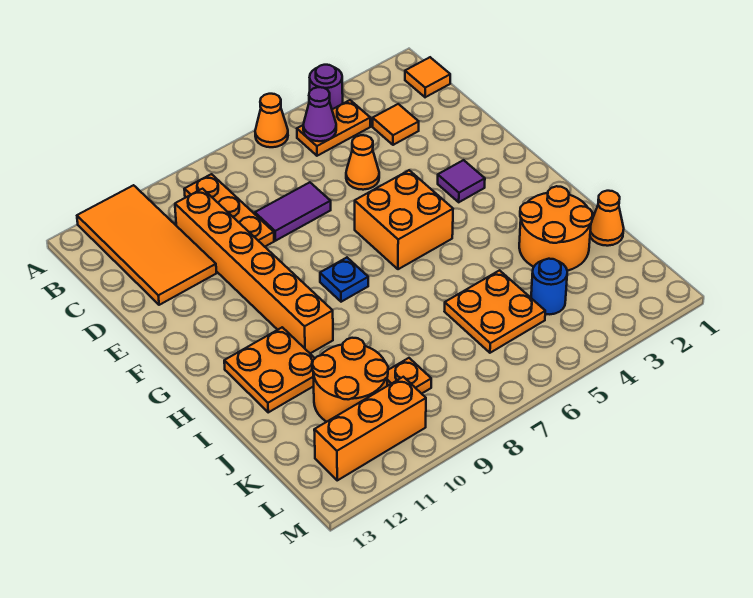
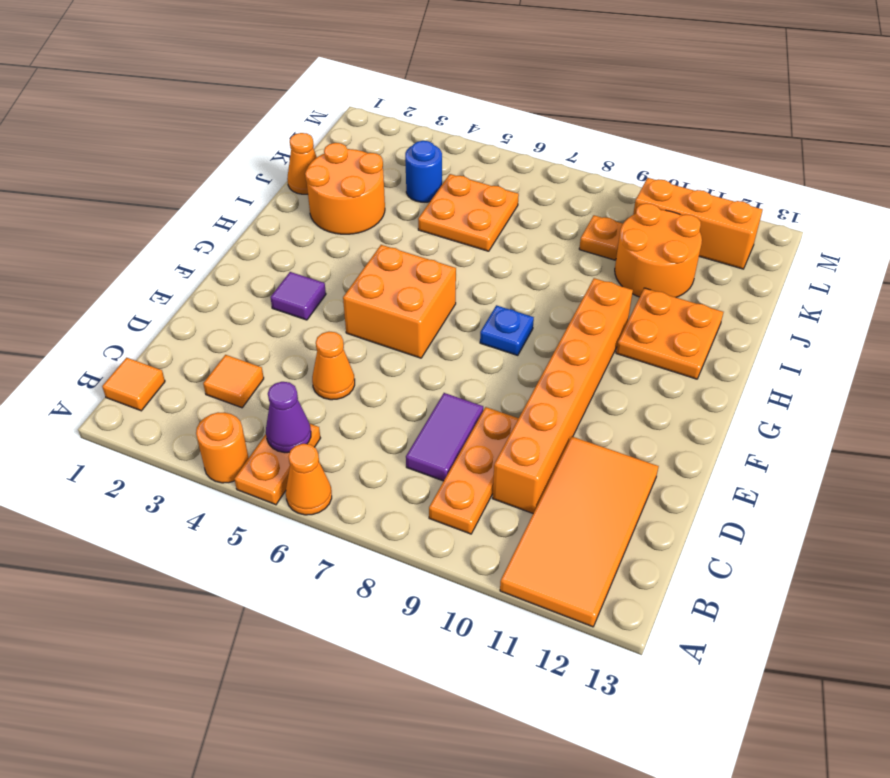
purple 1x1 round brick [310,65,343,109] -> orange 1x1 round brick [196,412,248,483]
orange 1x2 plate [297,100,370,156] -> orange 1x2 plate turned to [234,424,320,505]
purple 1x2 tile [255,182,331,241] -> purple 1x2 tile turned to [406,393,483,481]

